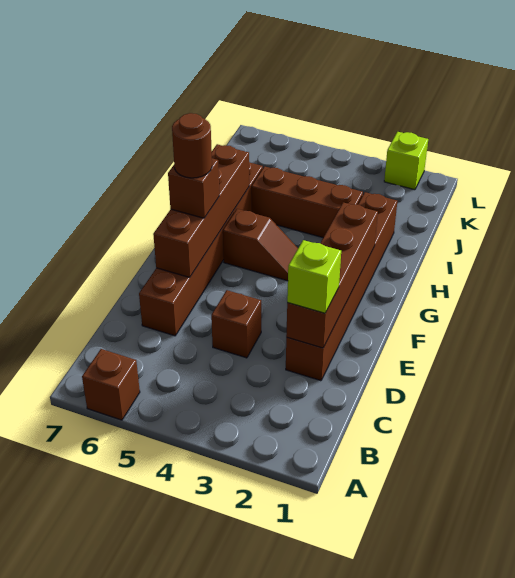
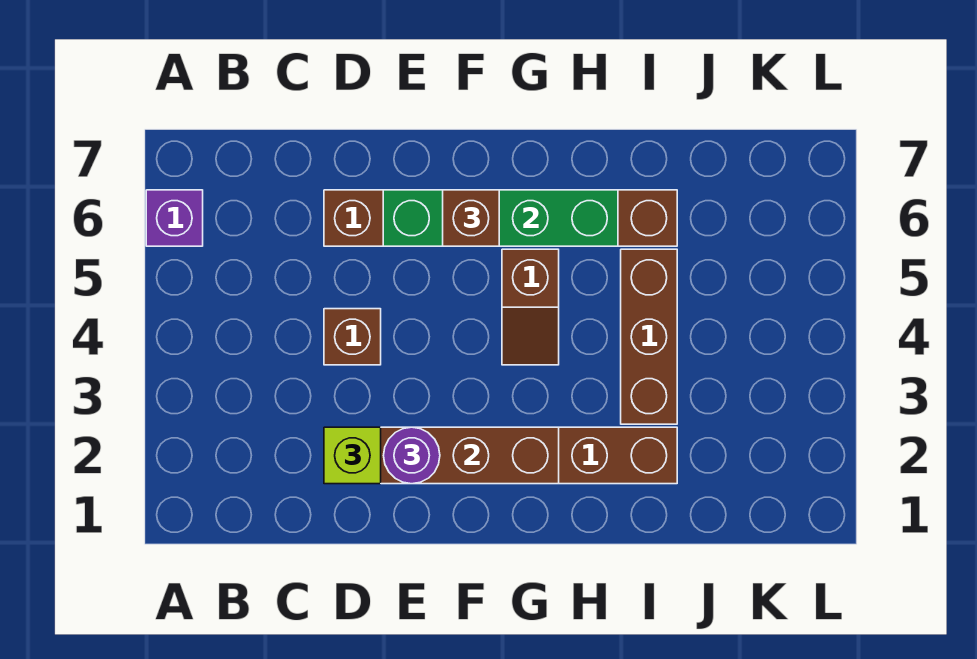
brown 1x1 brick [82,349,140,420] -> purple 1x1 brick [146,190,203,246]
none -> purple 1x1 round brick [384,427,440,484]
brown 1x4 brick [153,144,249,277] -> green 1x4 brick [383,190,618,246]
brown 1x1 round brick [172,113,212,178] -> none
lime 1x1 brick [384,132,428,190] -> none

